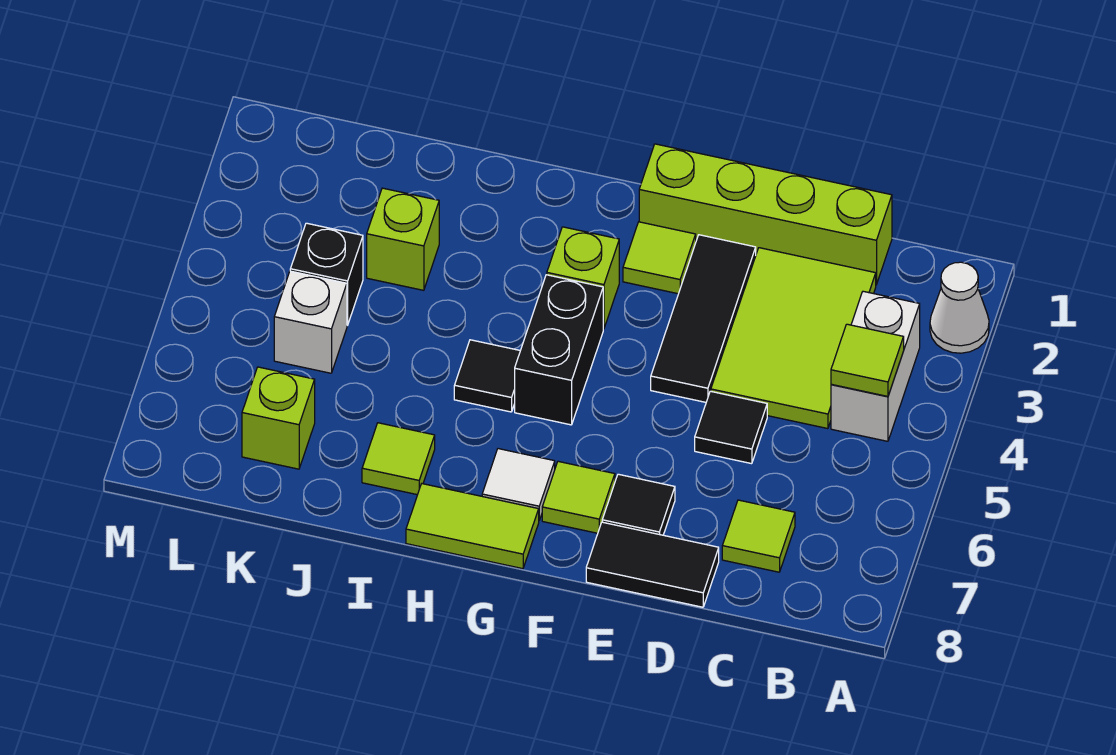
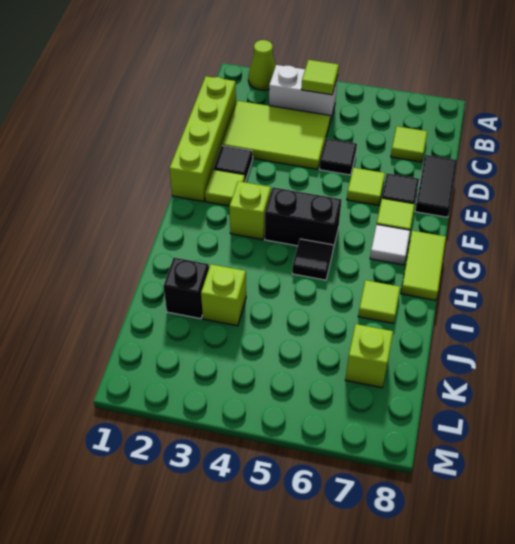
white 1x1 cone [930,262,989,353] -> lime 1x1 cone [248,40,276,90]
black 1x3 tile [651,235,756,402] -> black 1x1 tile [214,146,253,182]
none -> lime 1x1 tile [347,168,385,205]
black 1x1 brick [290,223,363,325] -> black 1x1 brick moved to [163,258,209,319]
white 1x1 brick [274,271,347,373] -> none

